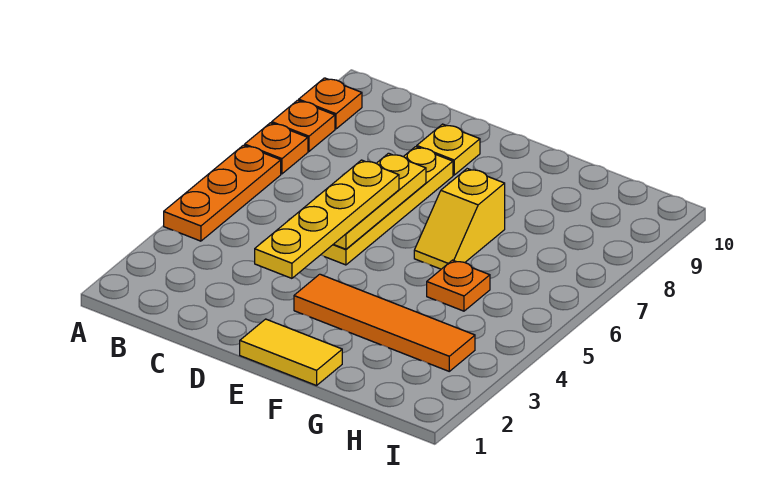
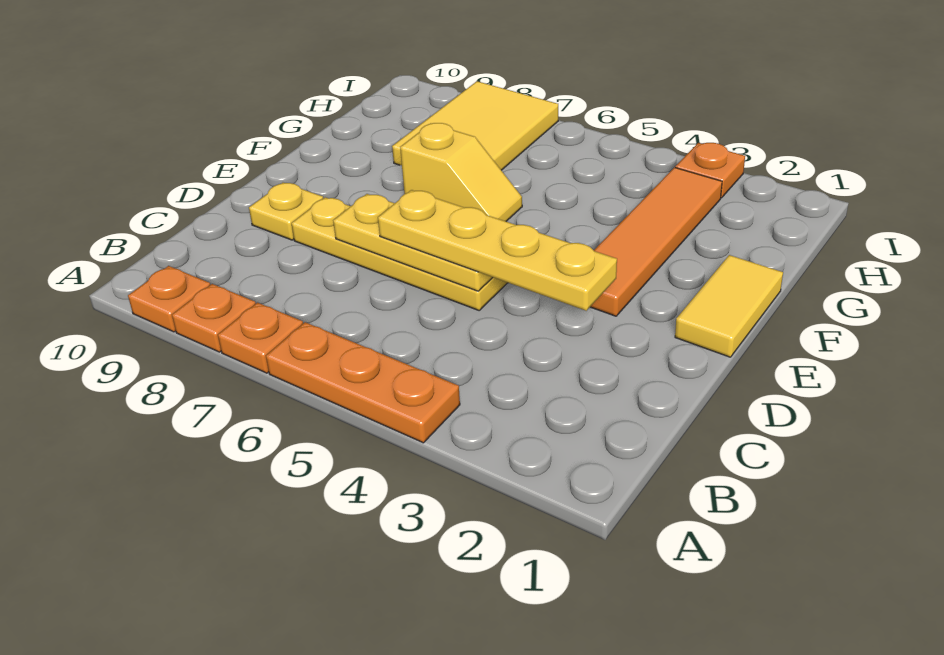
orange 1x1 plate [427,260,490,311] -> orange 1x1 plate moved to [675,143,745,198]
none -> yellow 2x3 tile [392,81,558,170]

